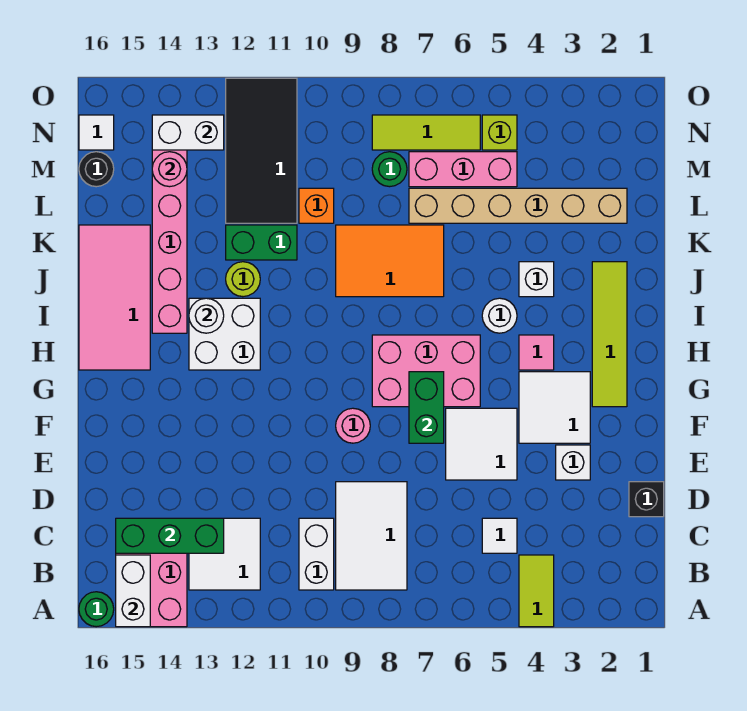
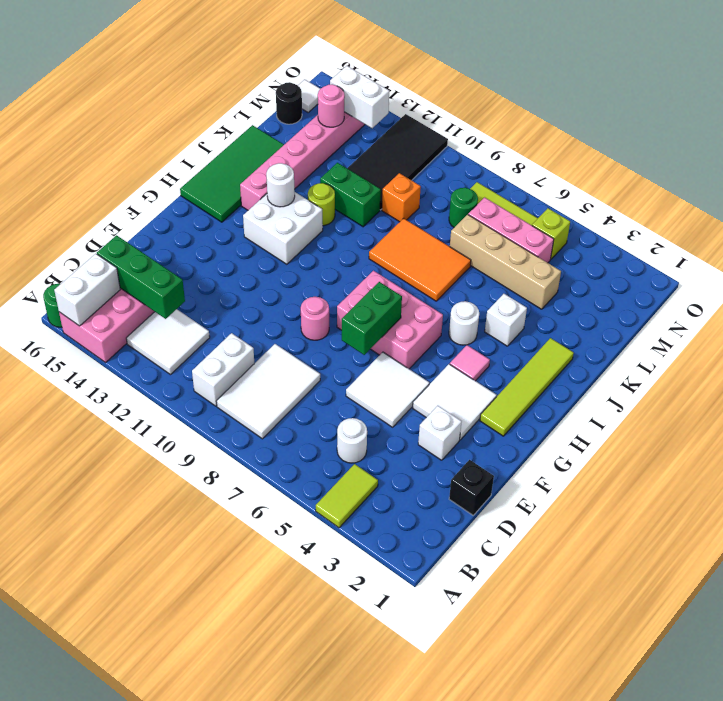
white 1x1 tile [482,518,517,553] -> white 1x1 round brick [337,418,367,463]
pink 2x4 tile [79,225,150,370] -> green 2x4 tile [180,125,284,222]
tan 1x6 brick [409,188,627,223] -> tan 1x4 brick [450,215,561,309]

